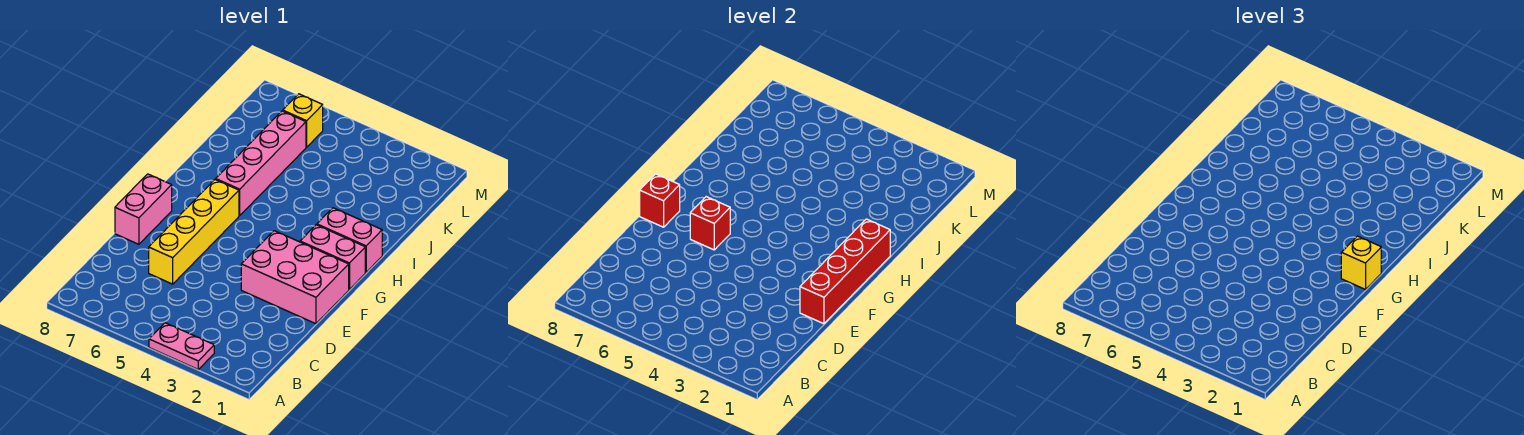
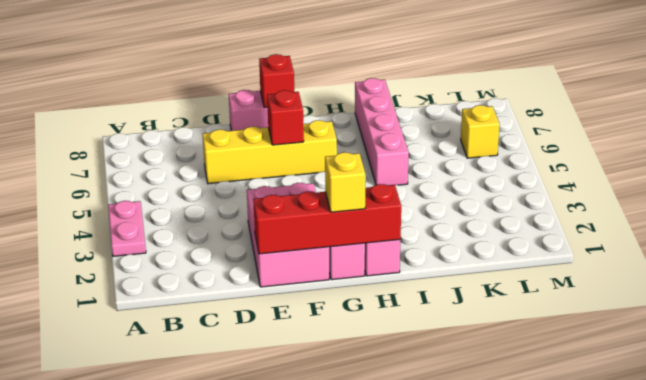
pink 1x4 brick [216,111,306,216] -> pink 1x4 brick turned to [355,78,409,186]

